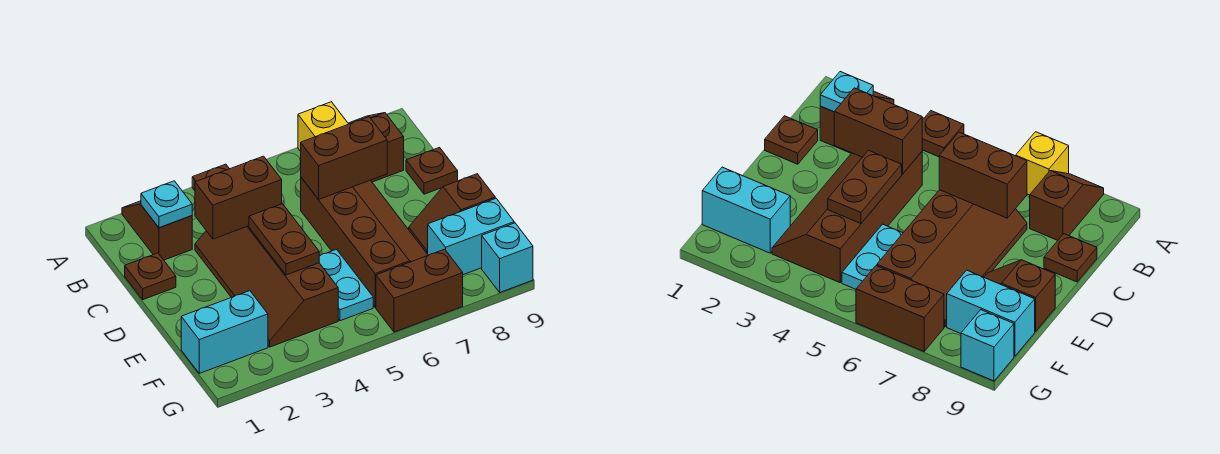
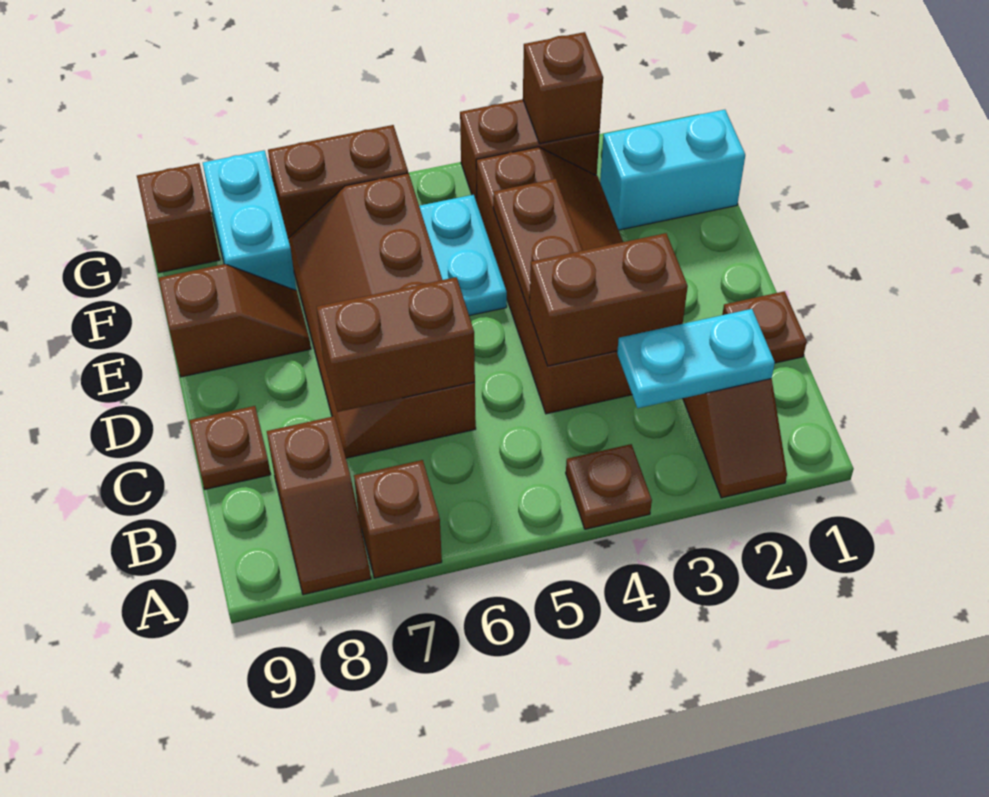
yellow 1x1 brick [298,102,348,151] -> brown 1x1 brick [354,460,442,578]
cyan 1x1 plate [141,181,192,228] -> cyan 1x2 plate [617,309,775,408]
cyan 1x2 brick [428,198,514,275] -> cyan 1x2 brick turned to [203,150,296,290]
none -> brown 1x2 brick [460,99,600,203]
none -> brown 1x1 brick [523,32,603,144]
cyan 1x1 brick [482,223,533,292] -> brown 1x1 brick [137,163,220,273]

